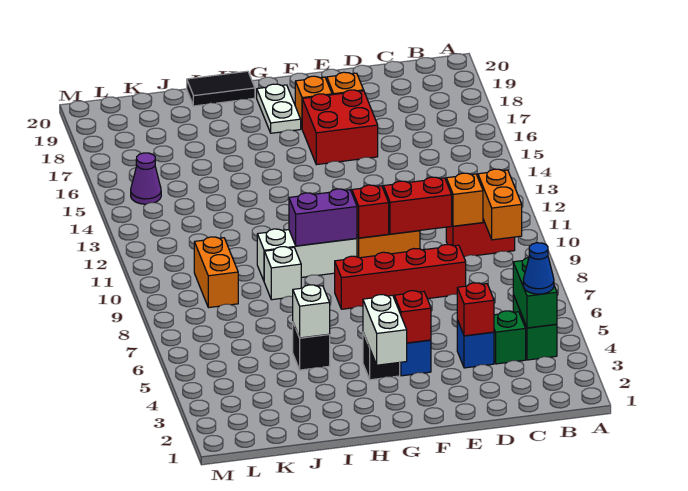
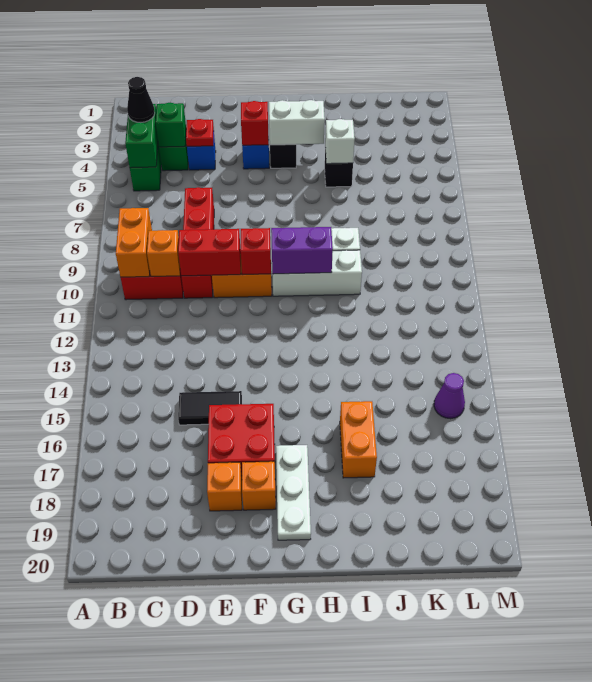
blue 1x1 cone [523,243,554,294] -> black 1x1 cone [127,77,155,123]
none -> green 1x1 brick [156,103,186,147]
red 1x1 brick [457,283,494,336] -> red 1x1 plate [186,119,214,146]
red 1x4 brick [335,245,466,309] -> red 1x4 brick turned to [181,187,214,298]
white 1x2 brick [363,295,407,365] -> white 1x2 brick turned to [269,100,325,145]
white 1x2 plate [257,84,301,133] -> white 1x3 plate [276,445,311,540]
black 1x2 tile [187,71,255,106] -> black 1x2 tile moved to [178,391,242,425]
orange 1x2 brick [194,237,238,308] -> orange 1x2 brick moved to [340,401,377,478]

